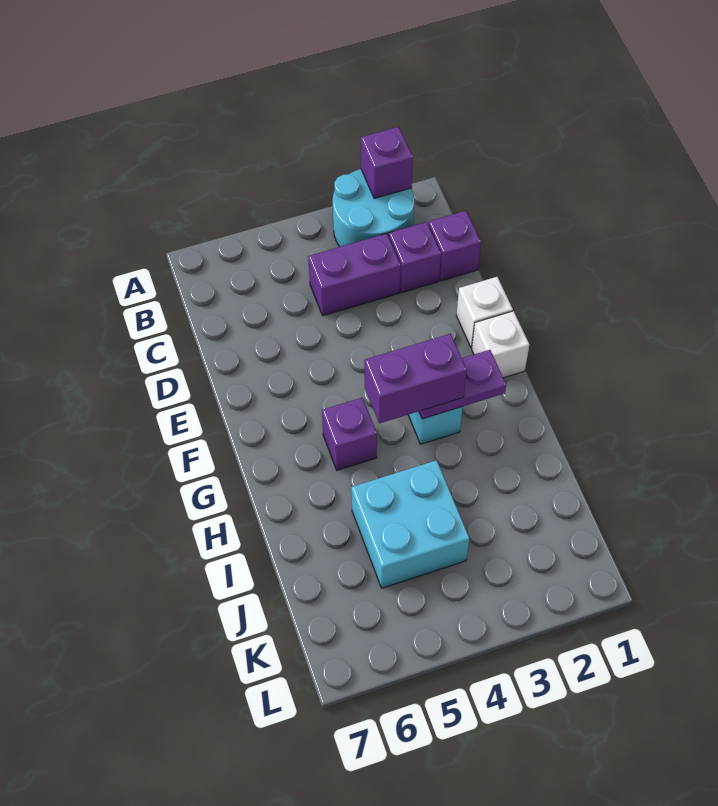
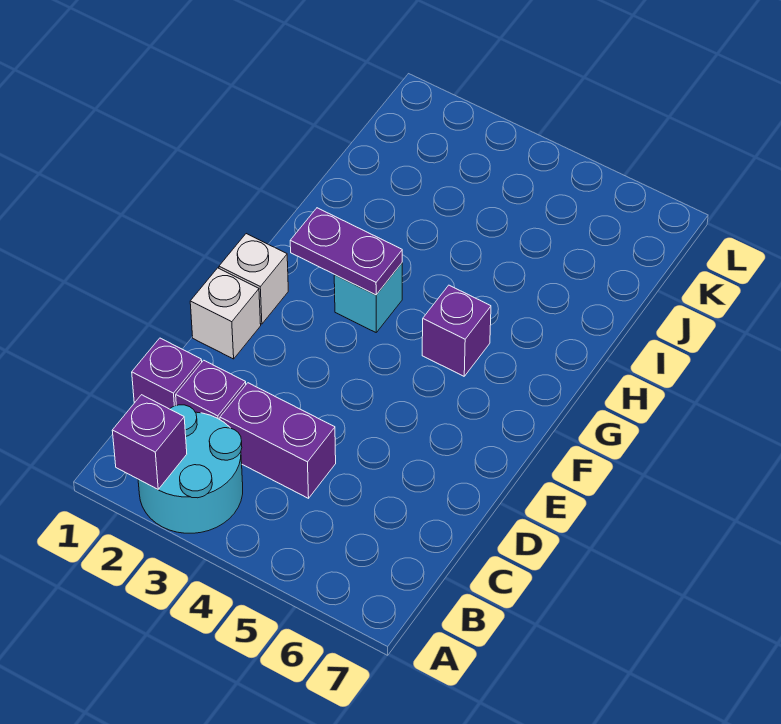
purple 1x2 brick [364,334,467,423] -> none
cyan 2x2 brick [351,460,469,588] -> none

